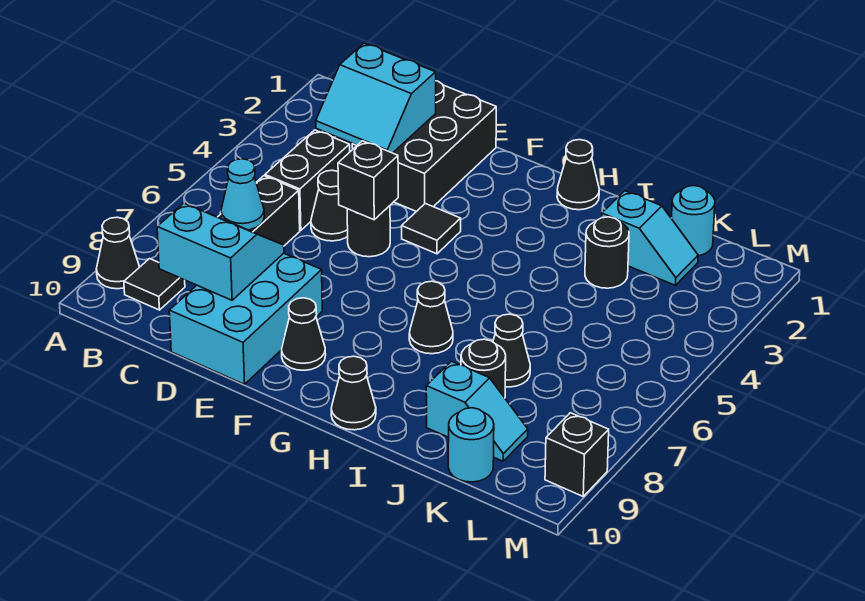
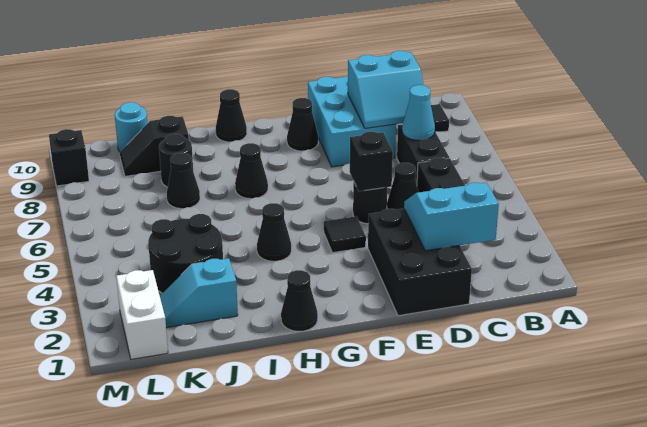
black 1x1 cone [96,217,139,289] -> black 1x1 cone moved to [257,203,291,261]
black 1x1 round brick [585,217,629,288] -> black 2x2 round brick [148,214,223,293]
cyan 1x2 slope [426,361,528,461] -> black 1x2 slope [120,116,189,176]
cyan 1x1 round brick [671,186,715,256] -> none
none -> white 1x2 brick [116,270,168,359]

